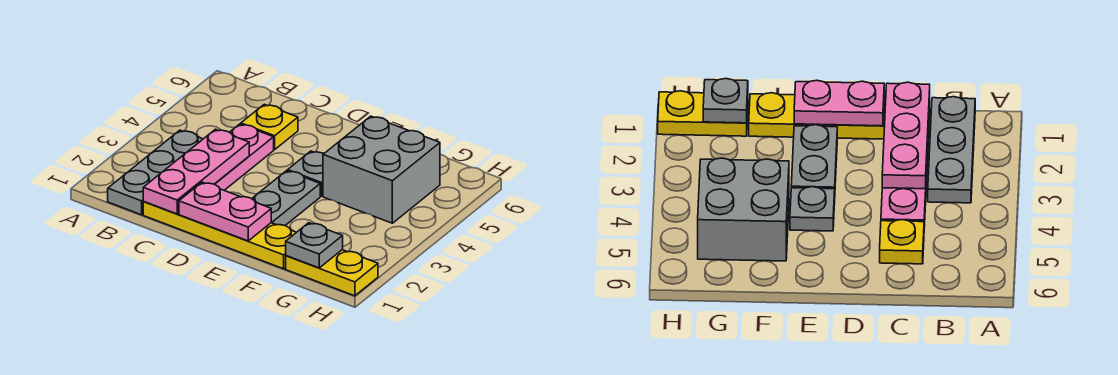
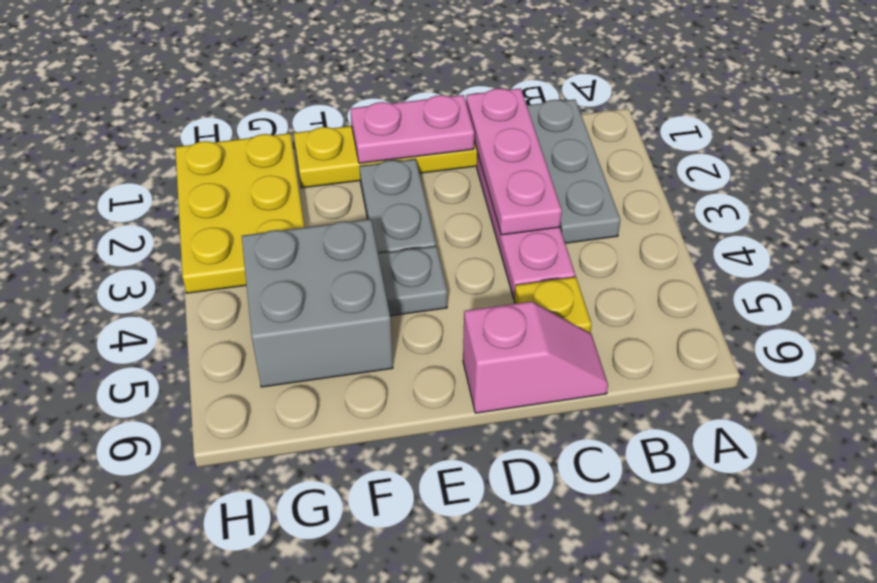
none -> pink 1x2 slope [463,301,608,413]
yellow 1x2 plate [286,250,378,296] -> yellow 2x3 plate [175,133,304,293]
grey 1x1 plate [286,223,343,268] -> none

